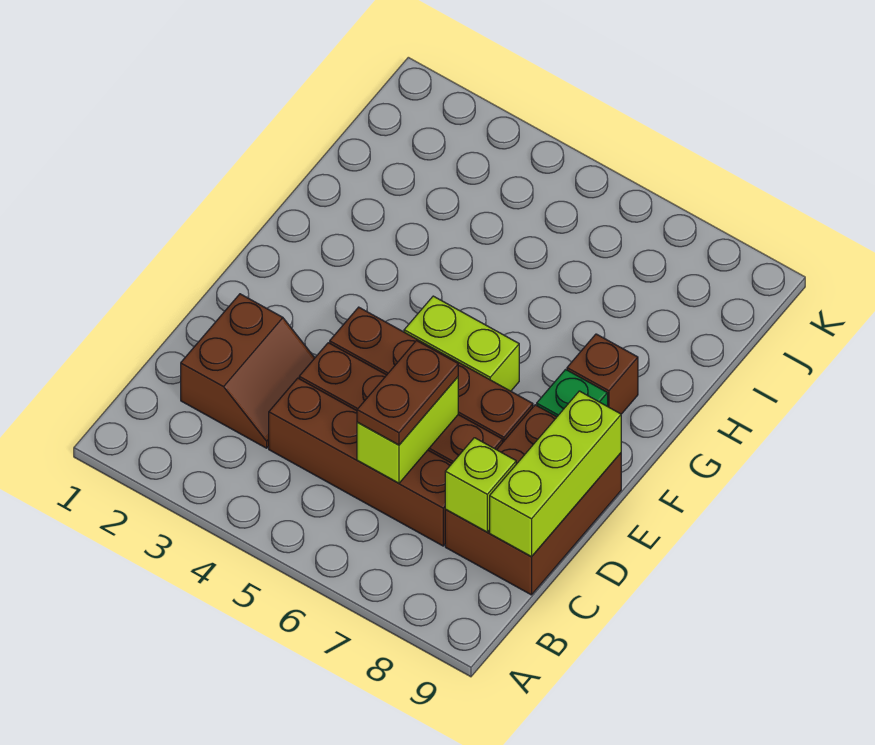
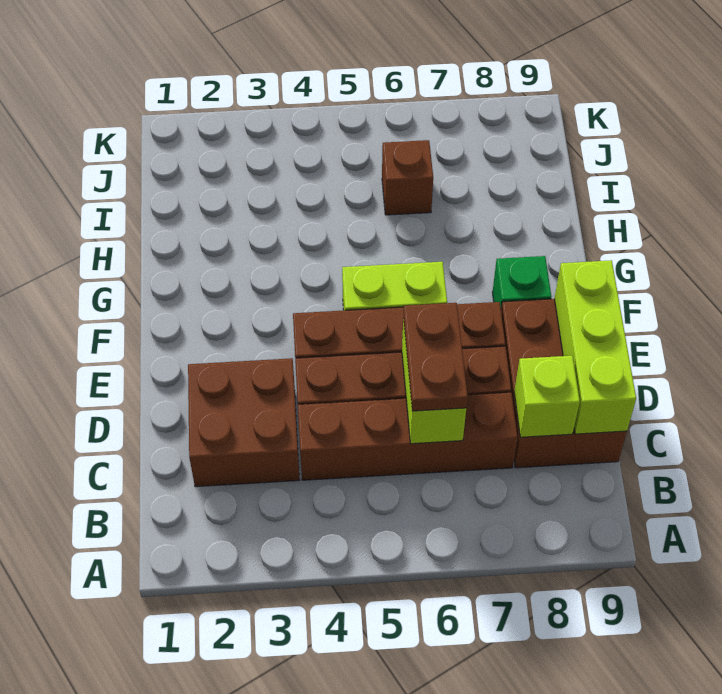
brown 2x2 slope [181,294,314,448] -> brown 2x2 brick [188,358,299,487]
brown 1x1 brick [567,334,638,414] -> brown 1x1 brick moved to [382,140,433,215]

